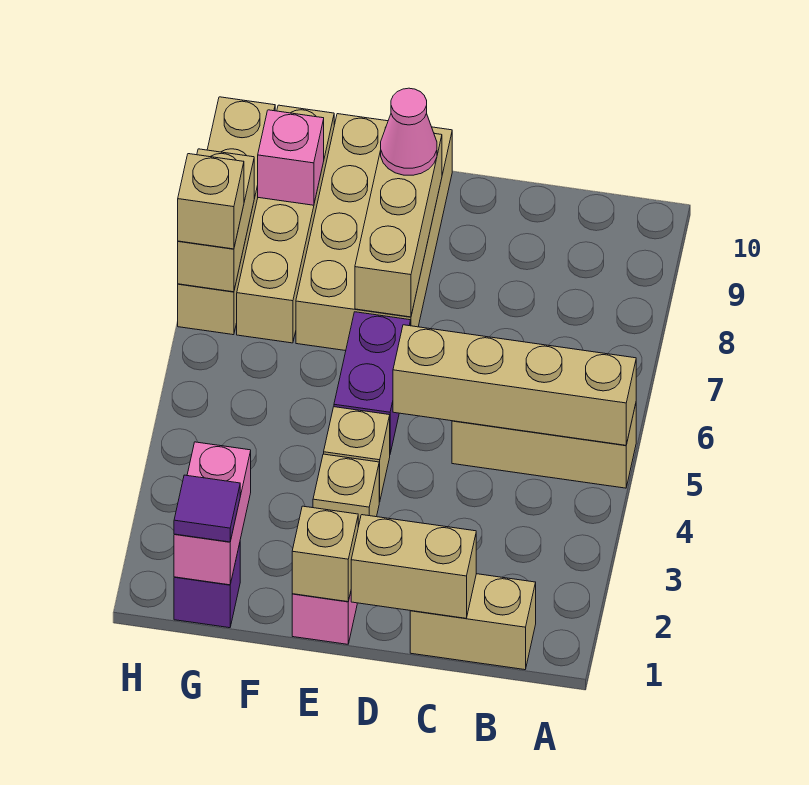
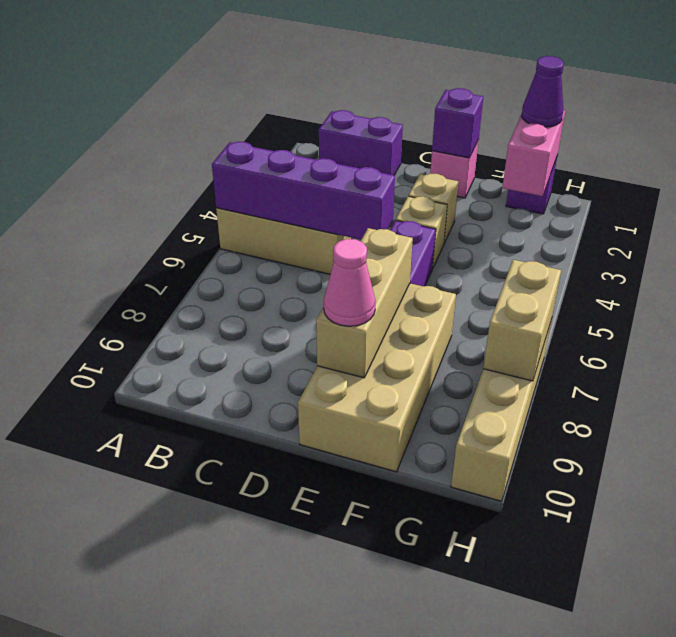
tan 1x4 brick [393,325,636,445] -> purple 1x4 brick [212,142,395,240]
tan 1x2 brick [410,574,536,670] -> purple 1x2 brick [319,110,403,175]
tan 1x2 brick [351,515,476,618] -> none
tan 1x1 brick [292,506,358,602] -> purple 1x1 brick [432,88,483,158]
purple 1x1 tile [174,475,240,542] -> purple 1x1 cone [522,56,564,127]
tan 1x4 brick [237,105,334,343] -> none
pink 1x1 brick [258,110,324,205] -> none
tan 1x1 brick [178,154,244,249] -> none

